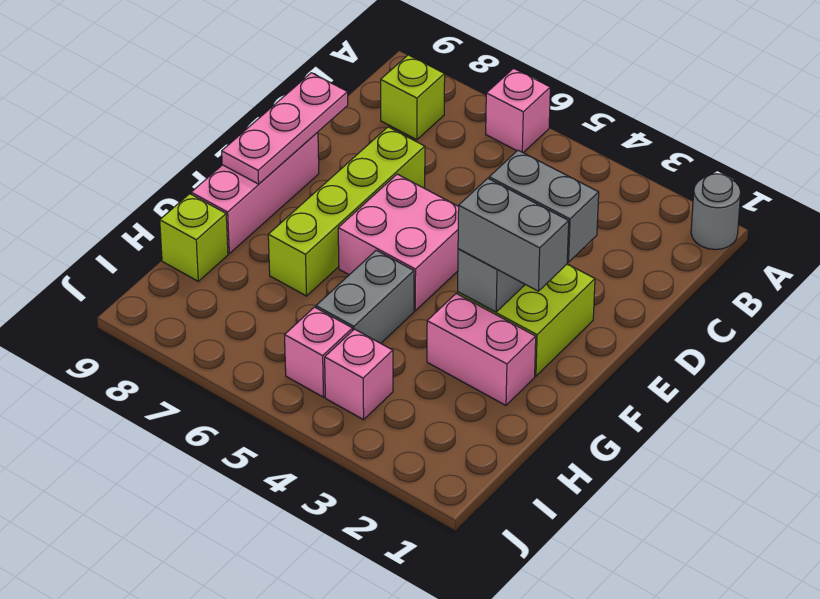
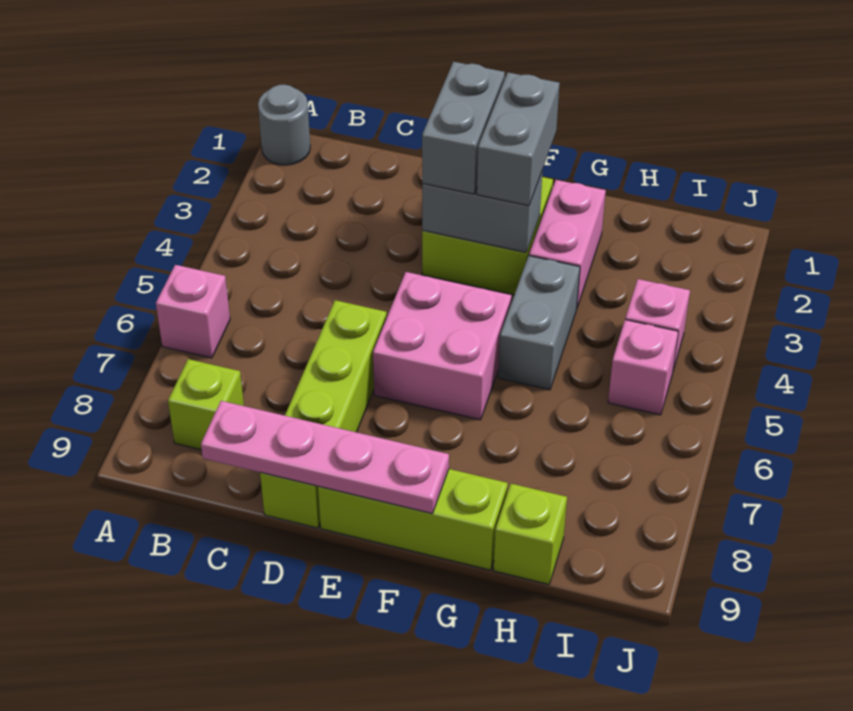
lime 1x4 brick [268,127,425,296] -> lime 1x4 brick turned to [260,300,387,528]
pink 1x3 plate [222,73,348,184] -> pink 1x4 plate [201,401,449,514]
pink 1x3 brick [191,132,319,253] -> lime 1x3 brick [318,469,508,570]
grey 1x2 brick [316,250,414,343] -> grey 1x2 brick turned to [498,256,580,390]

